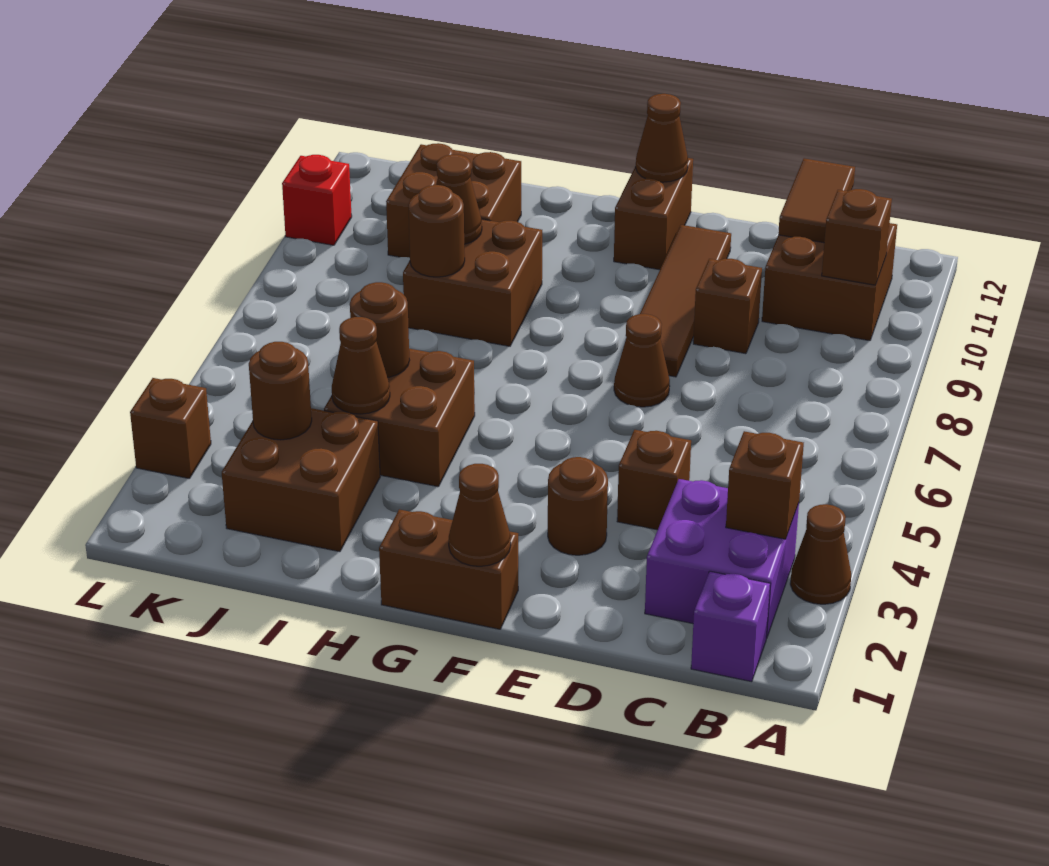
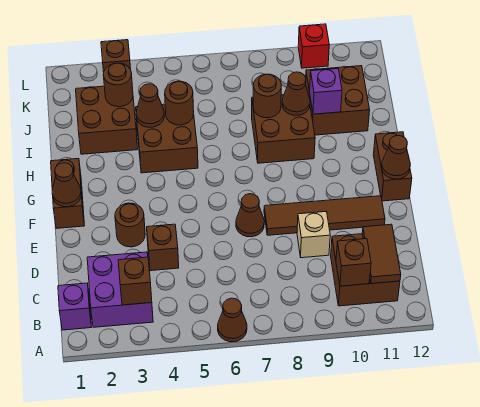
brown 1x1 cone [790,504,851,604] -> brown 1x1 cone moved to [218,298,247,342]
brown 1x2 tile [778,158,855,243] -> brown 1x2 tile turned to [362,224,401,284]
brown 1x1 brick [693,259,762,354] -> tan 1x1 brick [297,212,330,258]
brown 1x2 brick [614,158,693,270] -> brown 1x2 brick turned to [373,132,412,201]
none -> purple 1x1 brick [310,69,342,114]

